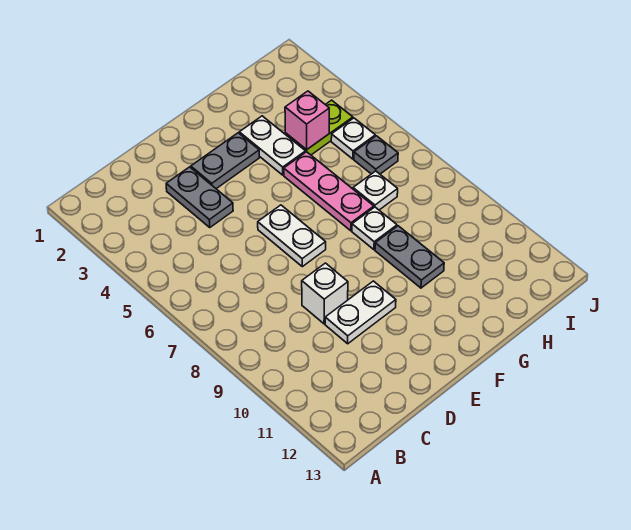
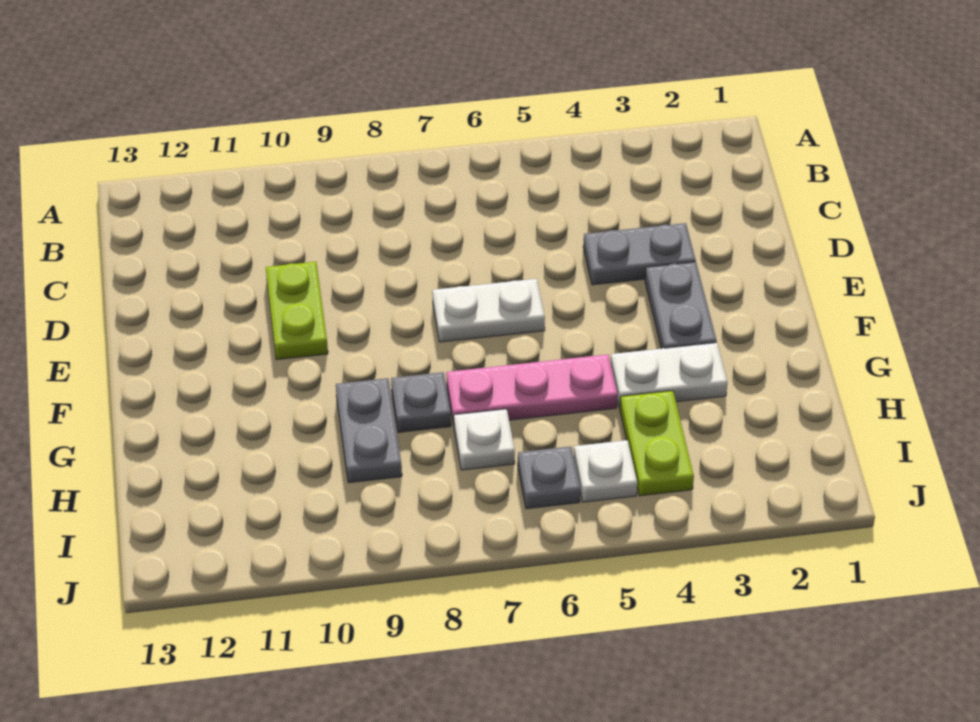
white 1x1 brick [302,263,348,324] -> none
white 1x2 plate [325,281,396,344] -> lime 1x2 plate [266,262,328,360]
white 1x1 plate [352,207,397,250] -> grey 1x1 plate [391,372,451,432]
grey 1x2 plate [375,226,444,288] -> grey 1x2 plate turned to [336,378,402,483]
pink 1x1 brick [285,91,329,150] -> none

